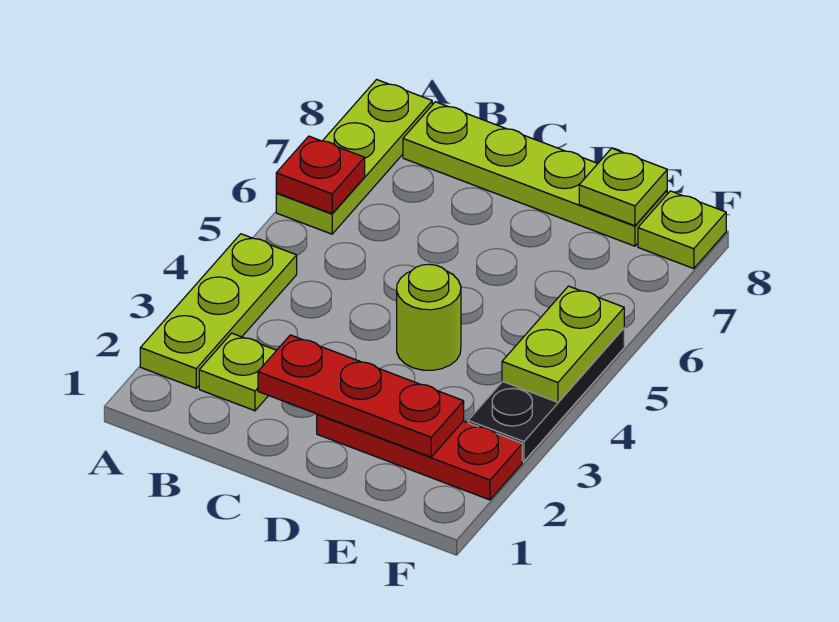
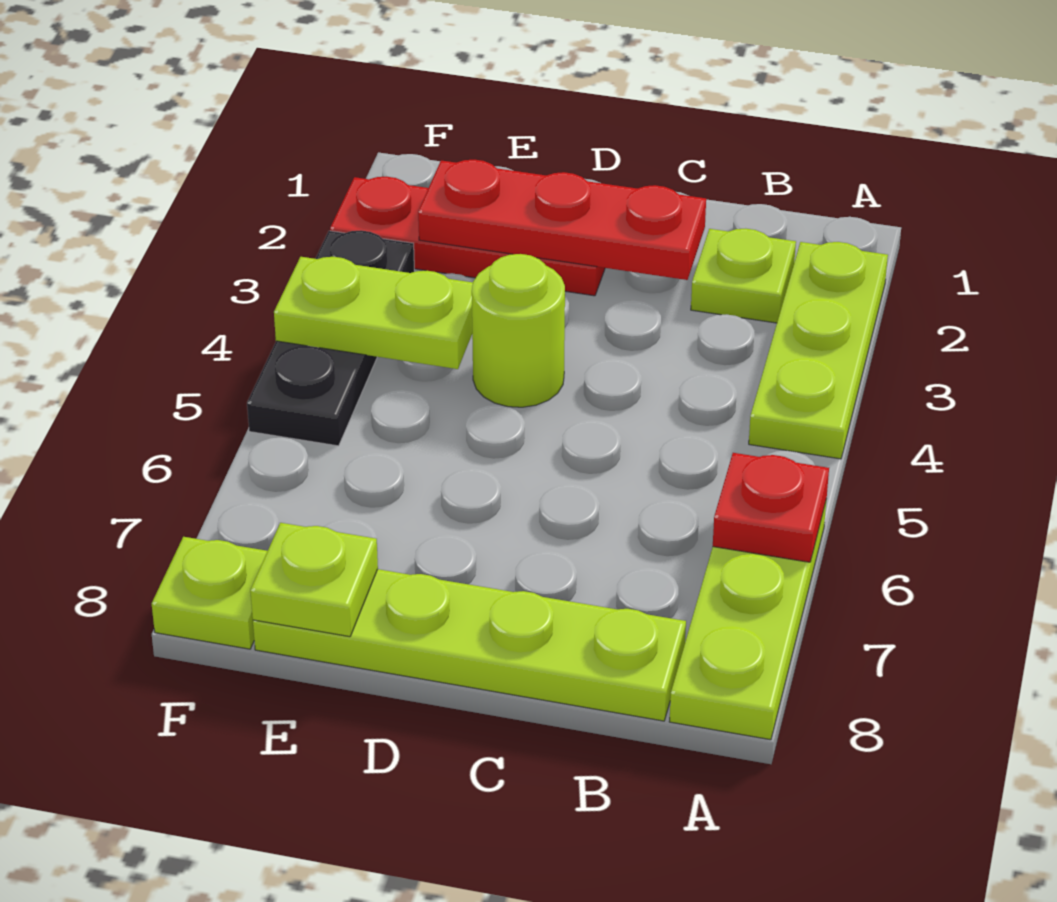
lime 1x2 plate [502,286,624,402] -> lime 1x2 plate turned to [274,257,473,369]

